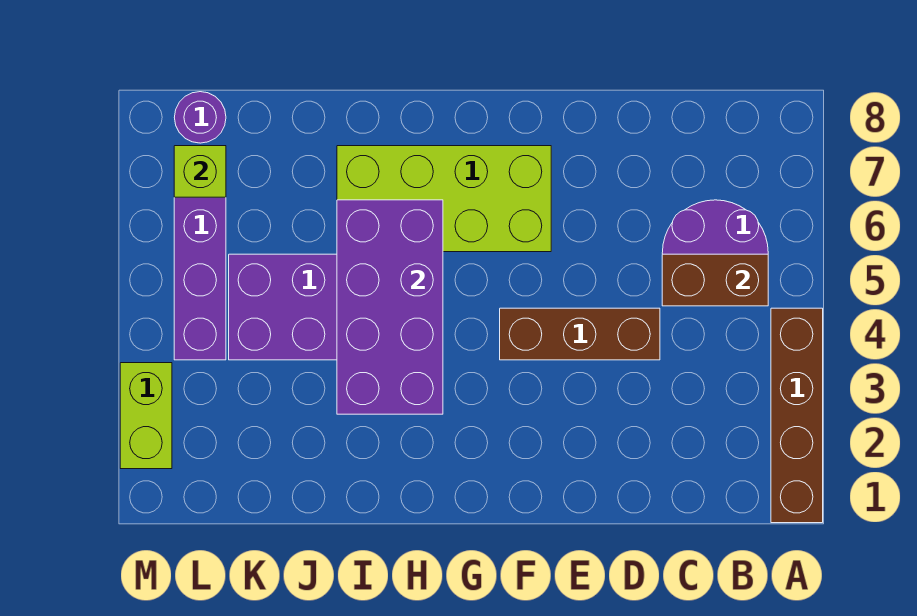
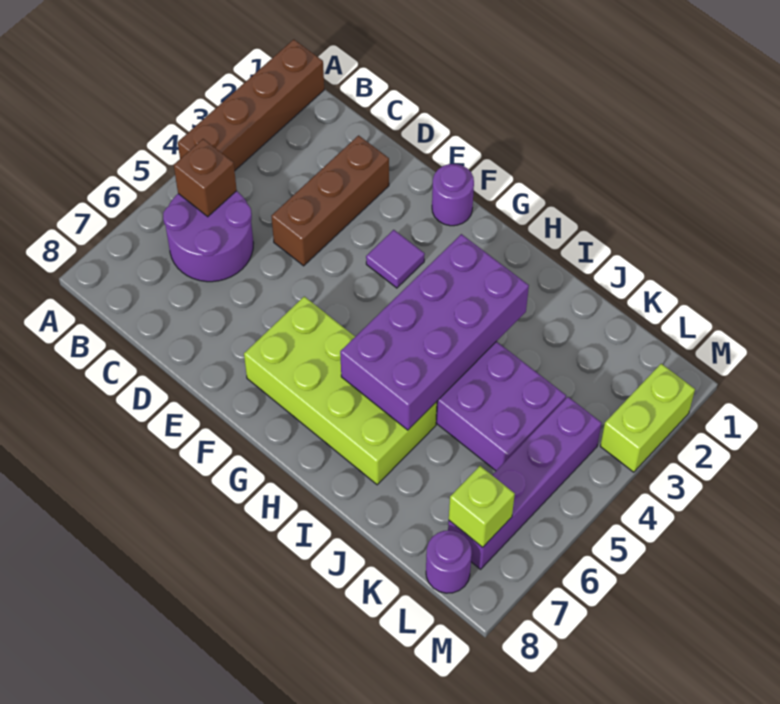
brown 1x2 brick [662,254,768,306] -> brown 1x1 brick [174,139,237,217]
brown 1x3 brick [500,308,660,360] -> brown 1x3 brick turned to [271,135,389,266]
none -> purple 1x1 round brick [432,164,474,226]
none -> purple 1x1 tile [366,230,425,288]

